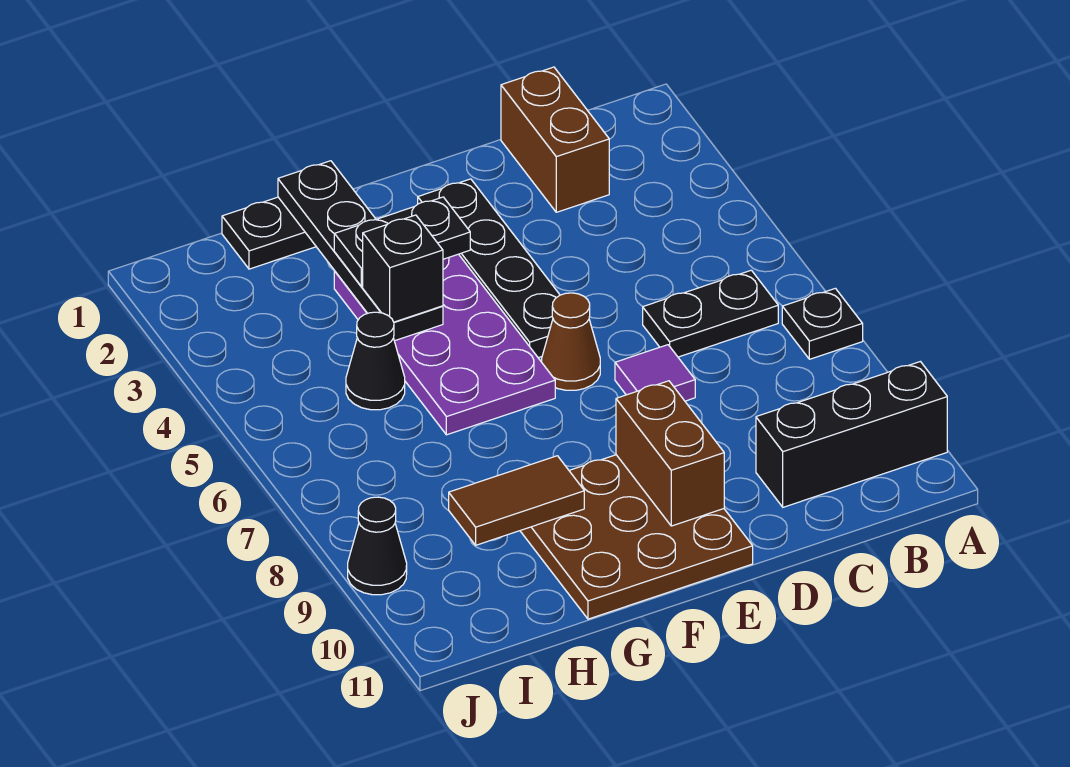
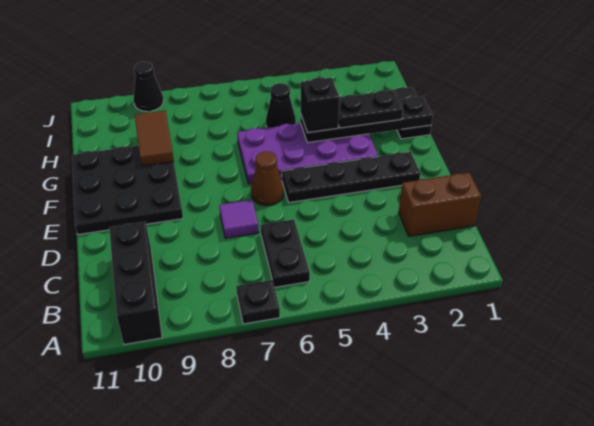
brown 3x3 plate [520,455,753,619] -> black 3x3 plate [72,146,183,235]
brown 1x2 brick [616,381,724,526] -> none
black 1x2 plate [334,197,470,287] -> black 1x2 plate turned to [338,90,403,128]

